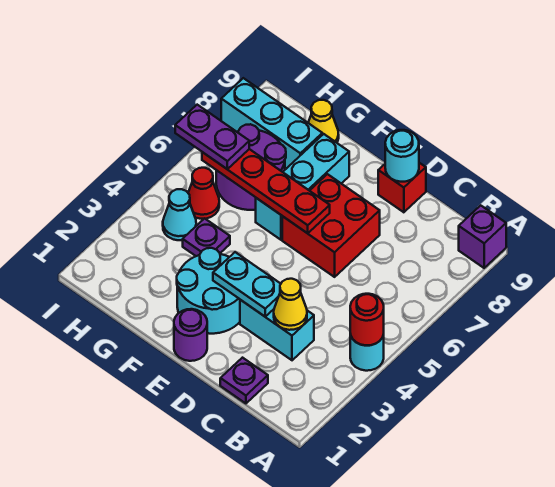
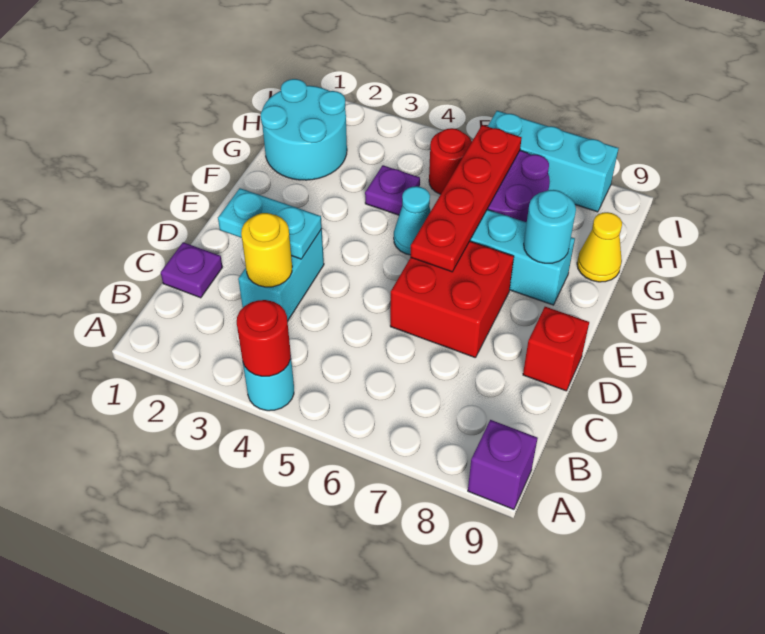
yellow 1x1 cone [274,279,307,330] -> yellow 1x1 round brick [241,213,292,287]
cyan 1x2 plate [213,252,281,316] -> cyan 1x2 plate turned to [218,188,322,259]
cyan 1x1 round brick [385,130,419,182] -> cyan 1x1 round brick moved to [524,190,576,263]
purple 1x1 round brick [174,309,207,361] -> none
cyan 2x2 round brick [177,248,240,334] -> cyan 2x2 round brick moved to [261,79,347,180]
cyan 1x3 brick [221,78,322,169] -> cyan 1x3 brick turned to [488,111,619,212]
cyan 1x1 cone [163,189,196,240] -> cyan 1x1 cone moved to [394,186,431,255]
red 1x1 cone [188,168,219,219] -> red 1x1 round brick [429,128,472,194]
purple 1x2 plate [175,105,249,169] -> none

